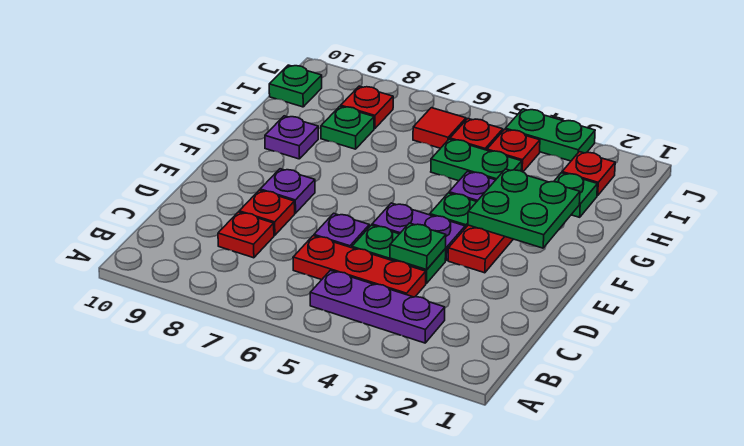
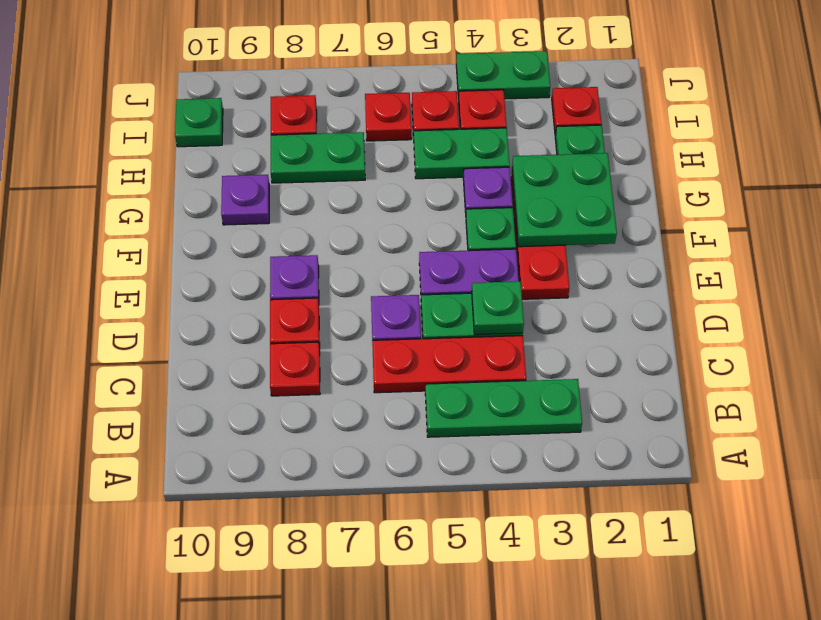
purple 1x3 plate [310,270,445,343] -> green 1x3 plate [425,379,582,437]
green 1x1 plate [321,106,374,149] -> green 1x2 plate [271,132,365,183]
red 1x1 tile [413,108,466,148] -> red 1x1 plate [365,93,411,141]

